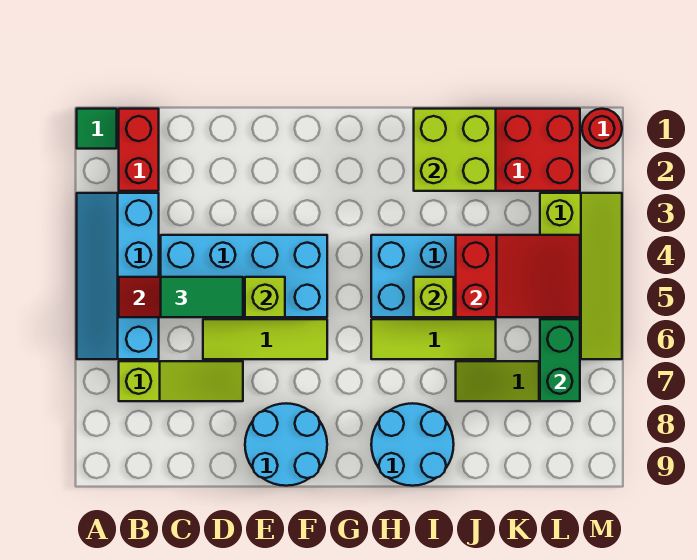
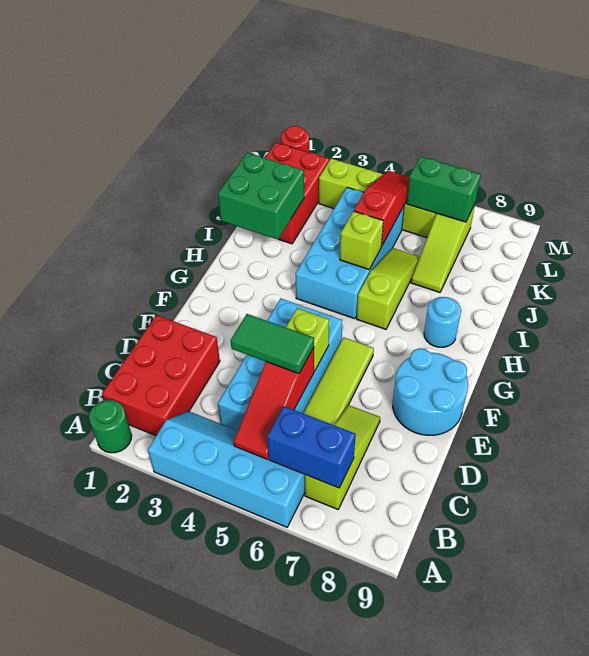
green 1x1 tile [77,109,117,149] -> green 1x1 round brick [89,400,132,453]
cyan 2x4 slope [77,193,159,359] -> cyan 2x4 slope turned to [148,411,305,527]
red 1x2 brick [119,109,159,191] -> red 2x3 brick [102,315,220,436]
none -> blue 1x2 brick [267,407,356,488]
green 1x2 tile [161,277,243,317] -> green 1x2 tile turned to [231,314,314,374]
lime 1x3 tile [371,319,496,359] -> lime 1x3 slope [357,248,420,329]
cyan 2x2 round brick [371,403,454,486] -> cyan 1x1 round brick [424,297,461,347]
lime 2x2 brick [414,109,496,191] -> green 2x2 brick [218,153,304,239]
red 2x3 slope [456,235,580,317] -> red 1x3 slope [354,171,409,246]

